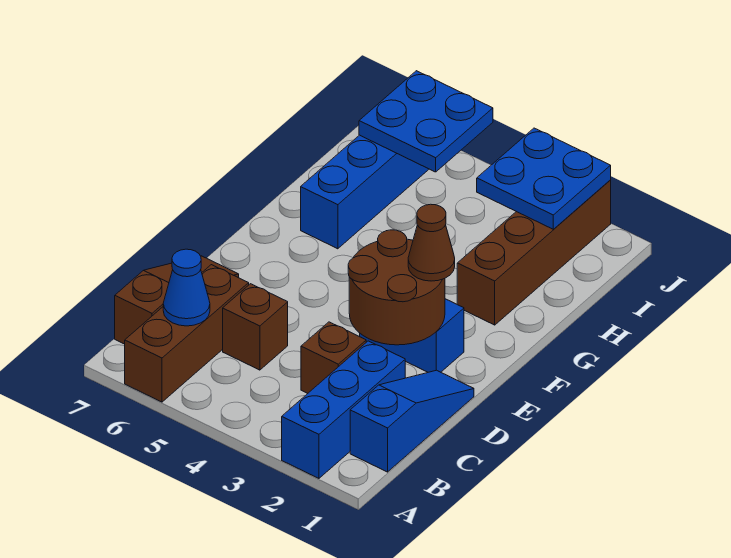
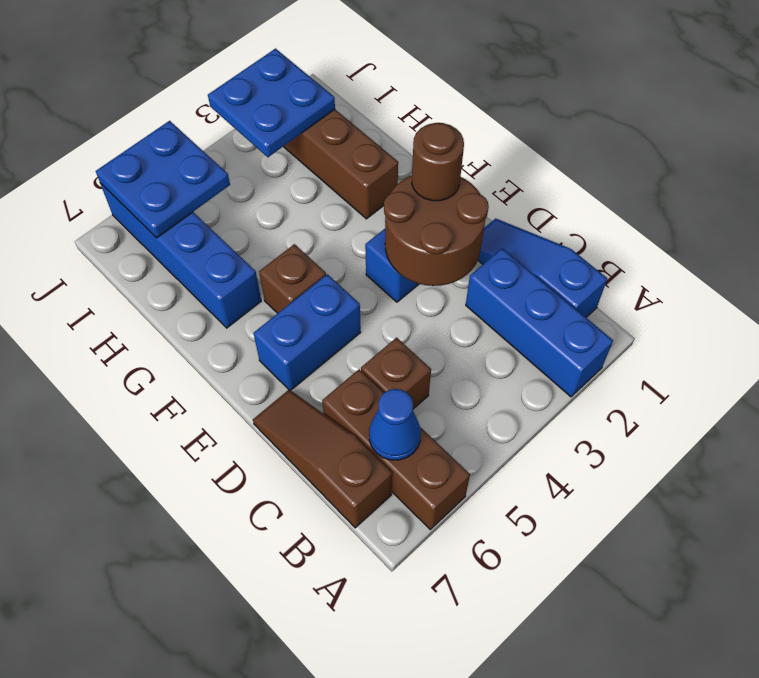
brown 1x1 brick [301,322,366,394] -> brown 1x1 brick moved to [259,244,326,313]
brown 1x1 cone [408,204,455,281] -> brown 1x1 round brick [412,123,464,201]
none -> blue 1x2 brick [253,274,361,390]

